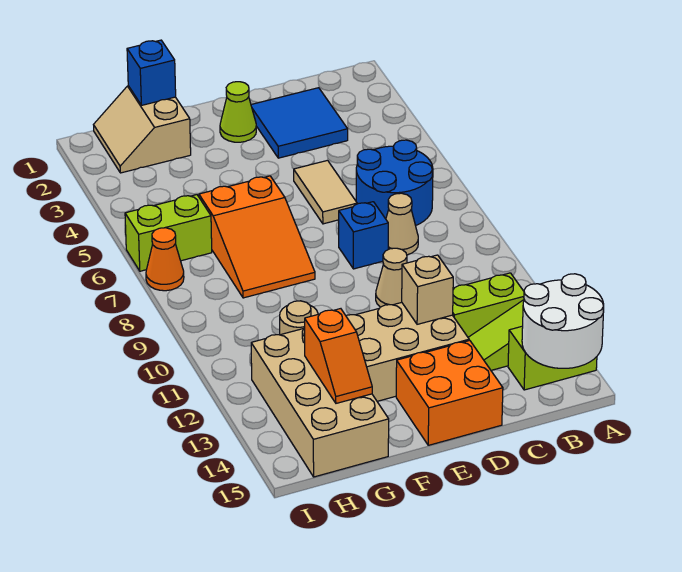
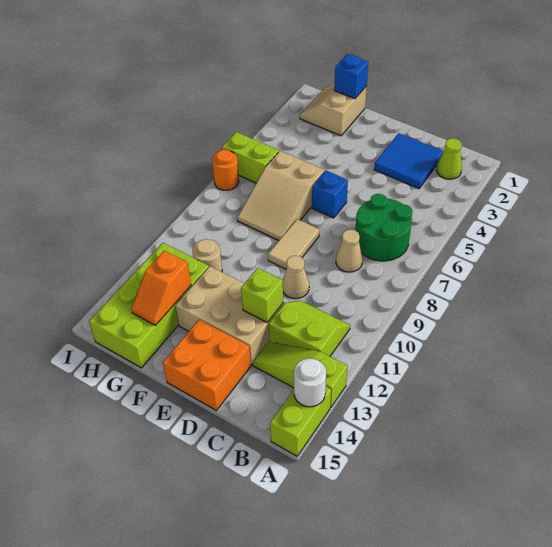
lime 1x2 brick [508,326,597,390] -> lime 1x2 brick turned to [270,387,331,456]
white 2x2 round brick [522,274,604,368] -> white 1x1 round brick [294,358,326,407]
blue 2x2 round brick [356,140,433,226] -> green 2x2 round brick [355,194,412,261]
tan 1x2 tile [294,160,357,224] -> tan 1x2 tile moved to [268,219,319,269]
blue 1x1 brick [339,202,388,269] -> blue 1x1 brick moved to [312,170,348,218]
tan 1x1 brick [402,255,453,324] -> lime 1x1 brick [241,268,283,322]
lime 1x1 cone [220,82,256,142] -> lime 1x1 cone moved to [437,138,462,179]
orange 2x3 slope [199,176,315,298] -> tan 2x3 slope [238,151,324,240]
tan 2x4 brick [251,328,389,477] -> lime 2x4 brick [89,243,209,368]
orange 1x1 cone [146,228,184,291] -> orange 1x1 round brick [212,150,239,190]

